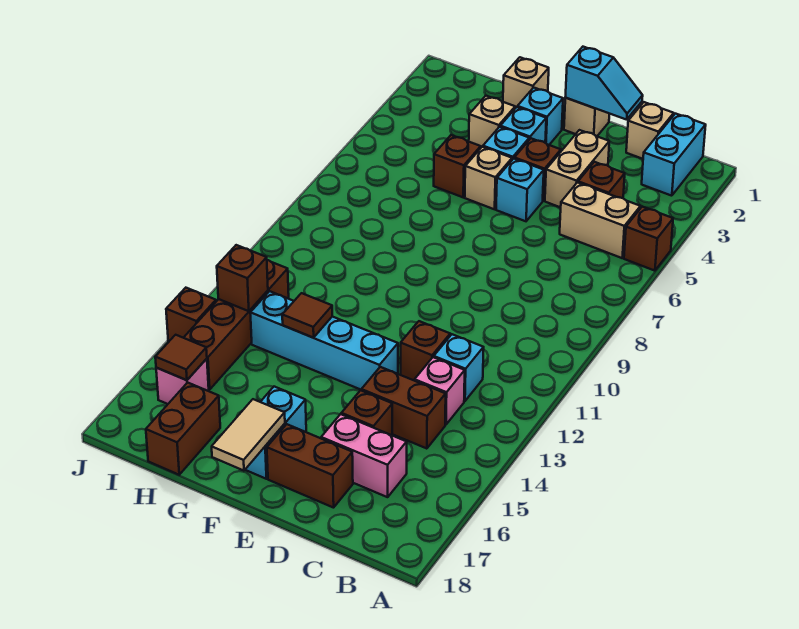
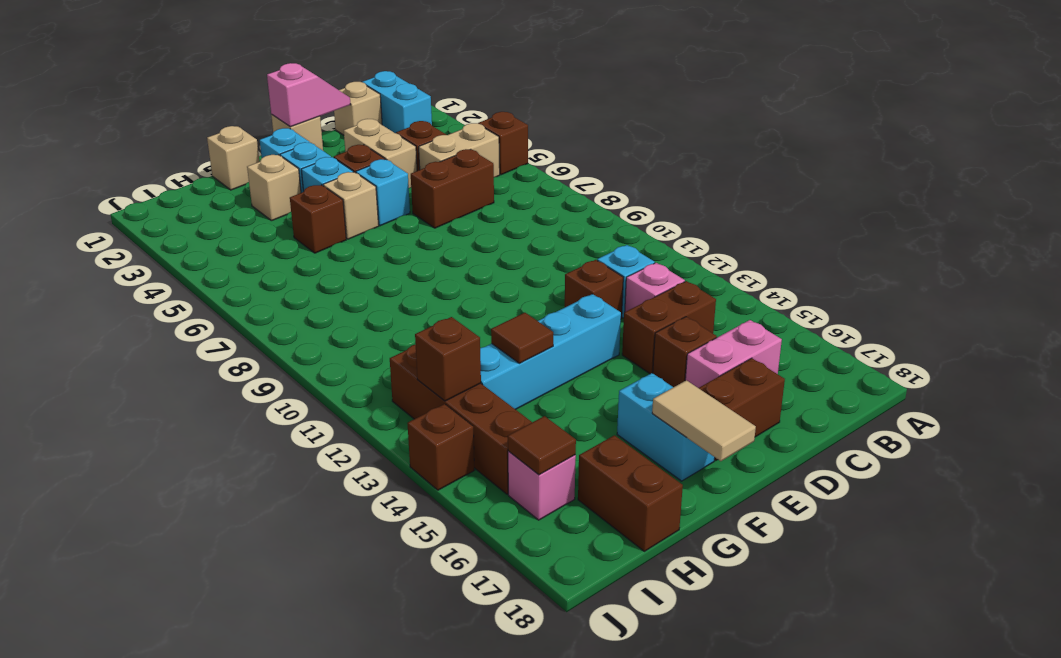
none -> brown 1x2 brick [411,149,494,228]
cyan 1x2 slope [566,47,643,120] -> pink 1x2 slope [267,63,351,127]

